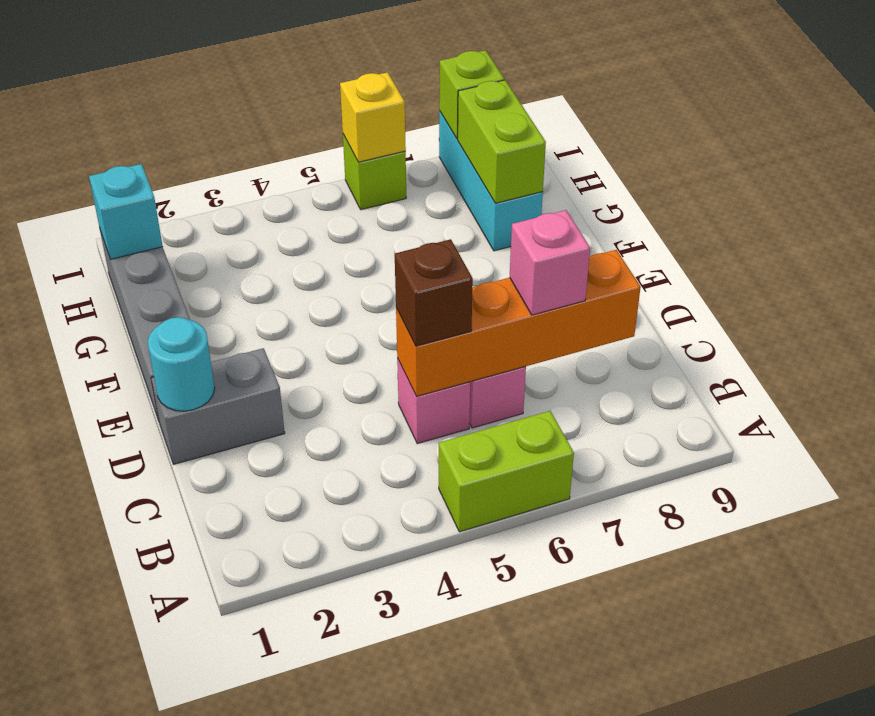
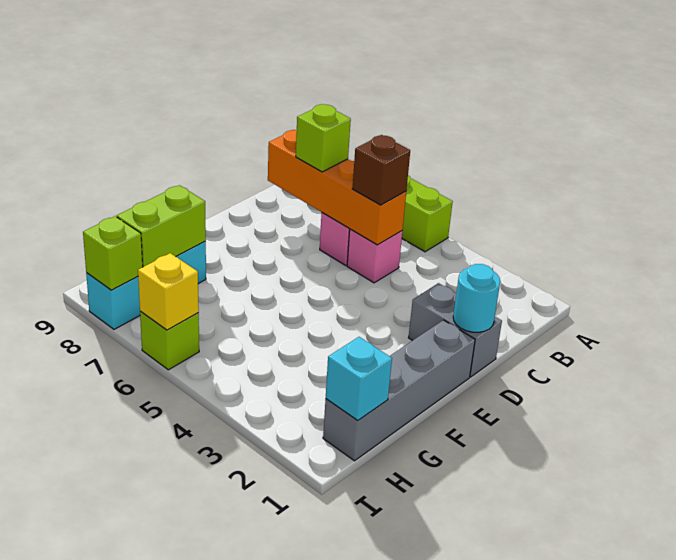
pink 1x1 brick [510,210,590,315] -> lime 1x1 brick [296,104,351,172]

